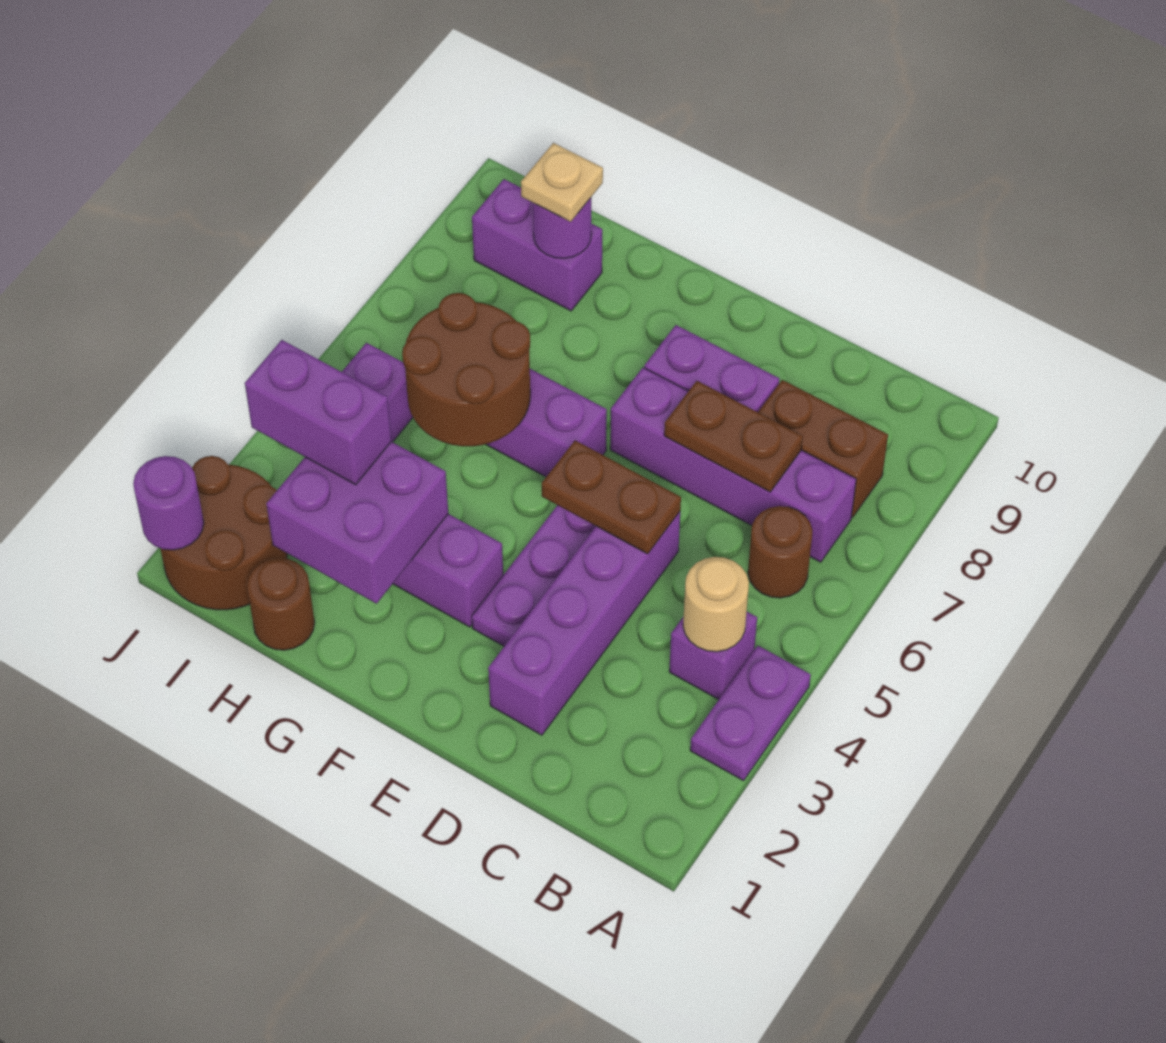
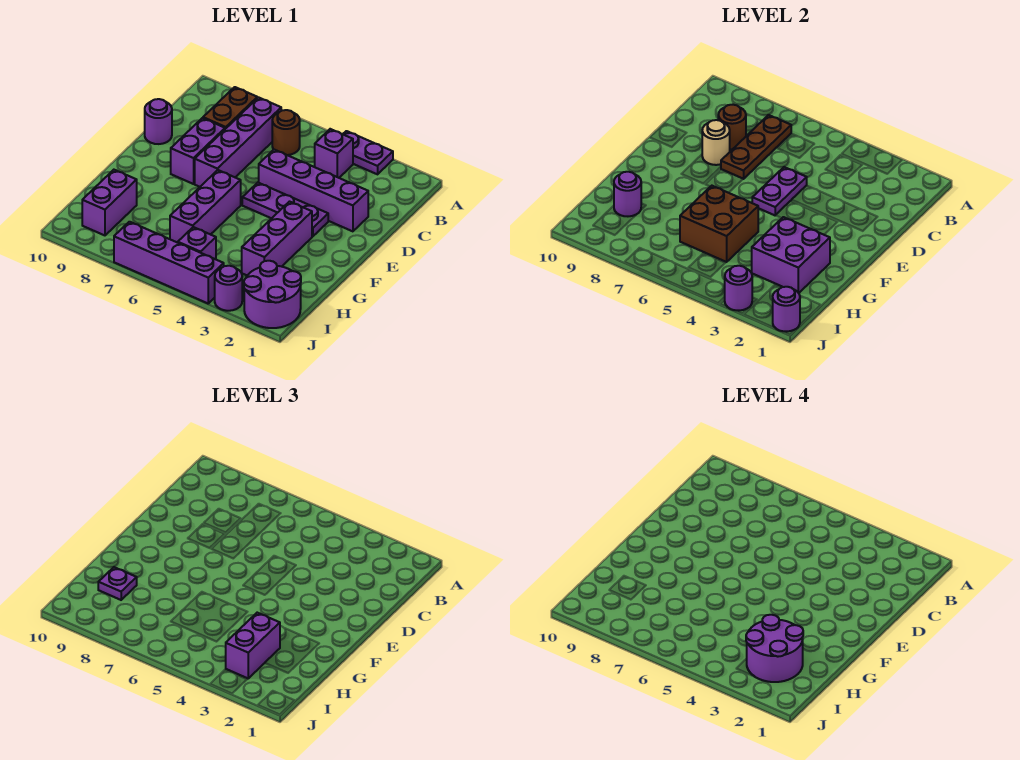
tan 1x1 round brick [683,557,749,652] -> tan 1x1 round brick moved to [702,120,730,165]
brown 1x2 plate [664,381,803,492] -> brown 1x3 plate [721,115,791,179]
brown 1x2 plate [542,440,681,554] -> purple 1x2 plate [752,167,807,215]
none -> purple 1x1 round brick [145,99,172,144]
brown 2x2 round brick [402,293,530,446] -> brown 2x2 brick [680,186,758,262]
brown 1x1 round brick [247,558,315,650] -> brown 1x1 round brick moved to [718,105,746,149]
none -> purple 2x2 round brick [746,615,803,682]
tan 1x1 plate [521,143,603,222] -> purple 1x1 plate [98,567,137,600]
brown 2x2 round brick [160,456,287,610] -> purple 2x2 round brick [244,261,301,328]
none -> purple 1x1 round brick [215,266,242,311]
none -> purple 1x1 round brick [725,266,752,311]
none -> purple 1x4 brick [114,222,224,303]

